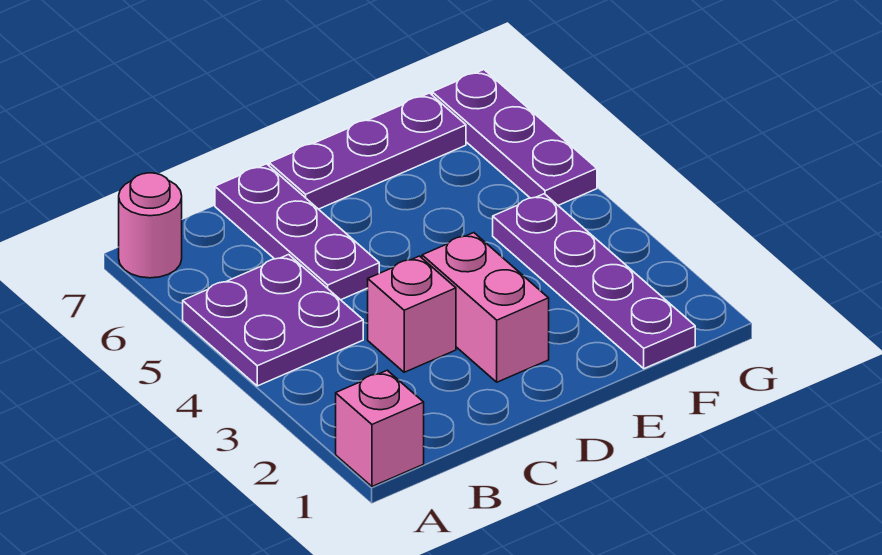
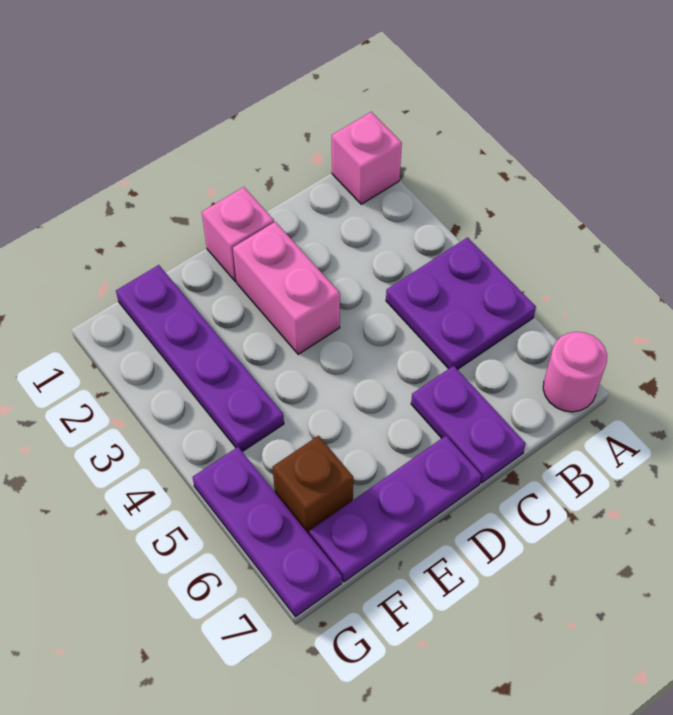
pink 1x1 brick [368,256,456,372] -> pink 1x1 brick moved to [202,187,274,282]
purple 1x3 plate [215,164,379,300] -> purple 1x2 plate [411,366,526,483]
none -> brown 1x1 brick [272,436,353,535]

